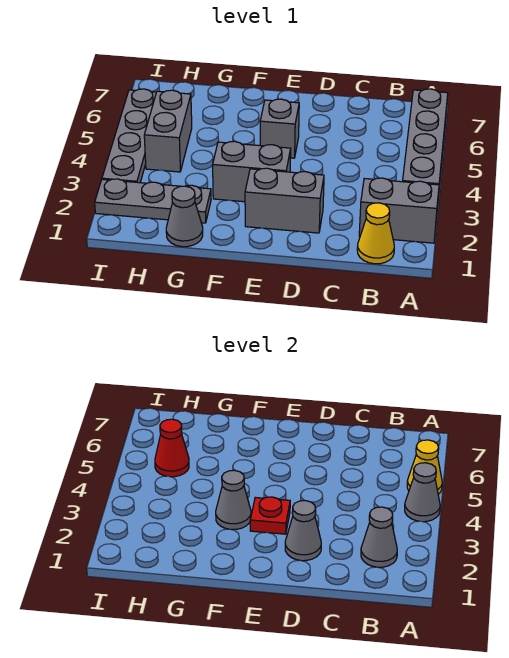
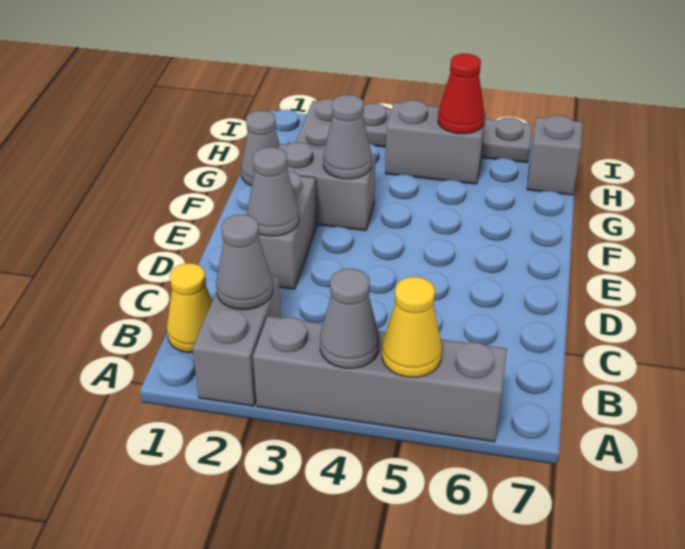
grey 1x2 brick [213,141,291,202] -> grey 1x2 brick turned to [278,142,376,231]
red 1x1 plate [250,497,290,534] -> none
grey 1x1 brick [260,99,299,158] -> grey 1x1 brick moved to [527,115,583,195]

